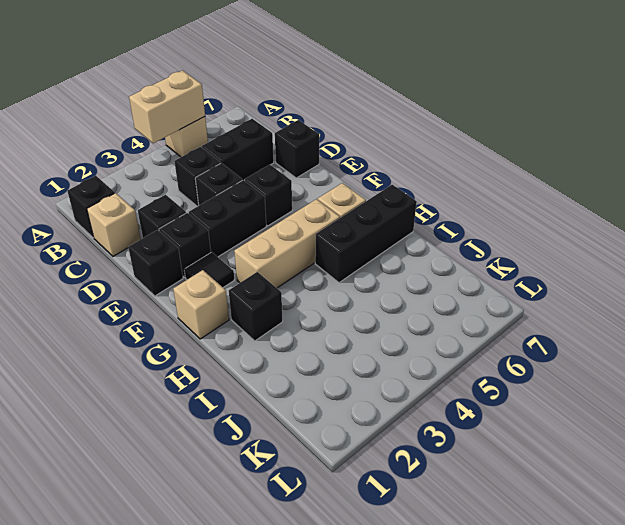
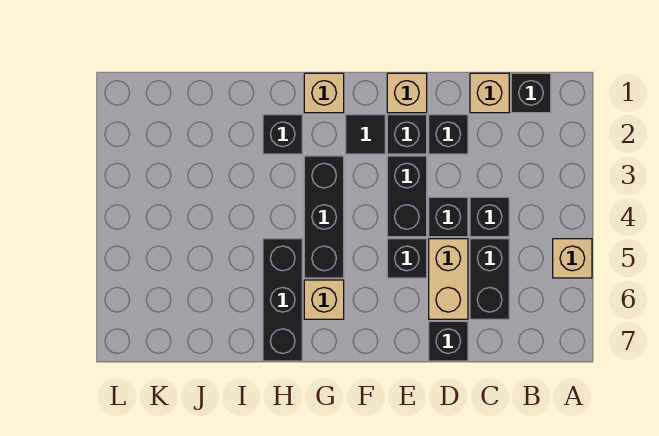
tan 1x2 brick [129,71,205,143] -> tan 1x2 brick moved to [429,239,468,319]
black 1x1 brick [128,230,183,296] -> tan 1x1 brick [387,73,427,113]
tan 1x3 brick [234,199,340,288] -> black 1x3 brick [304,156,344,278]

